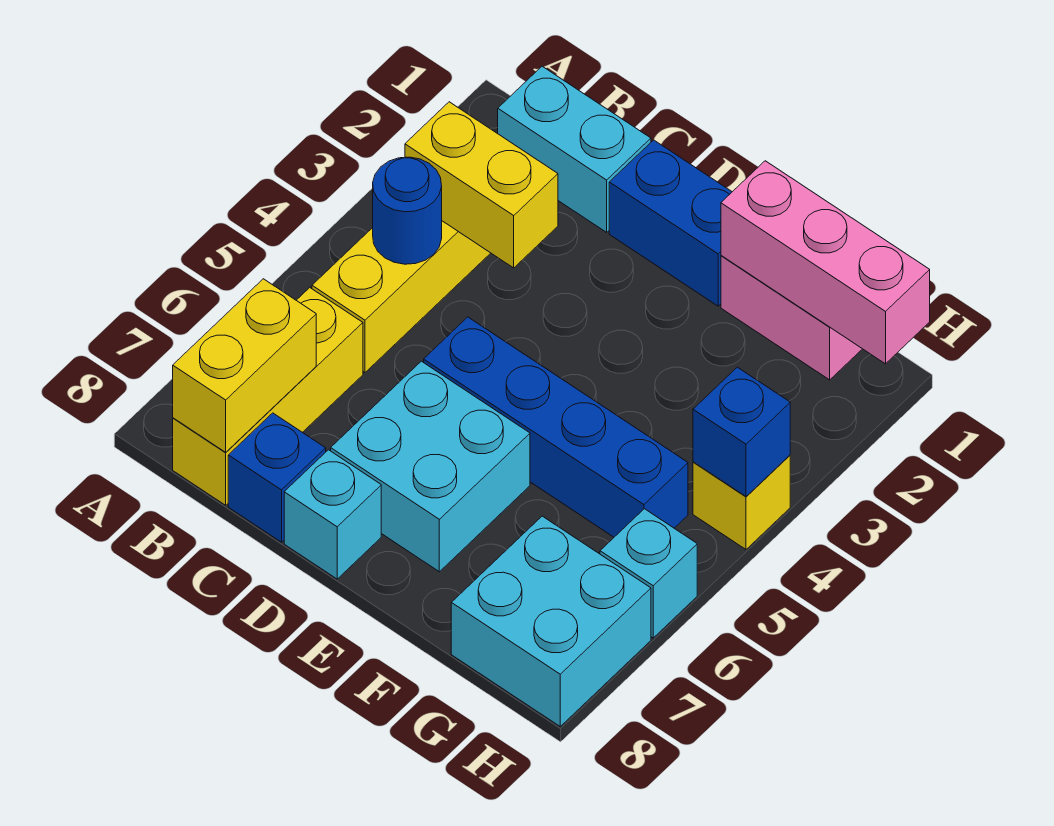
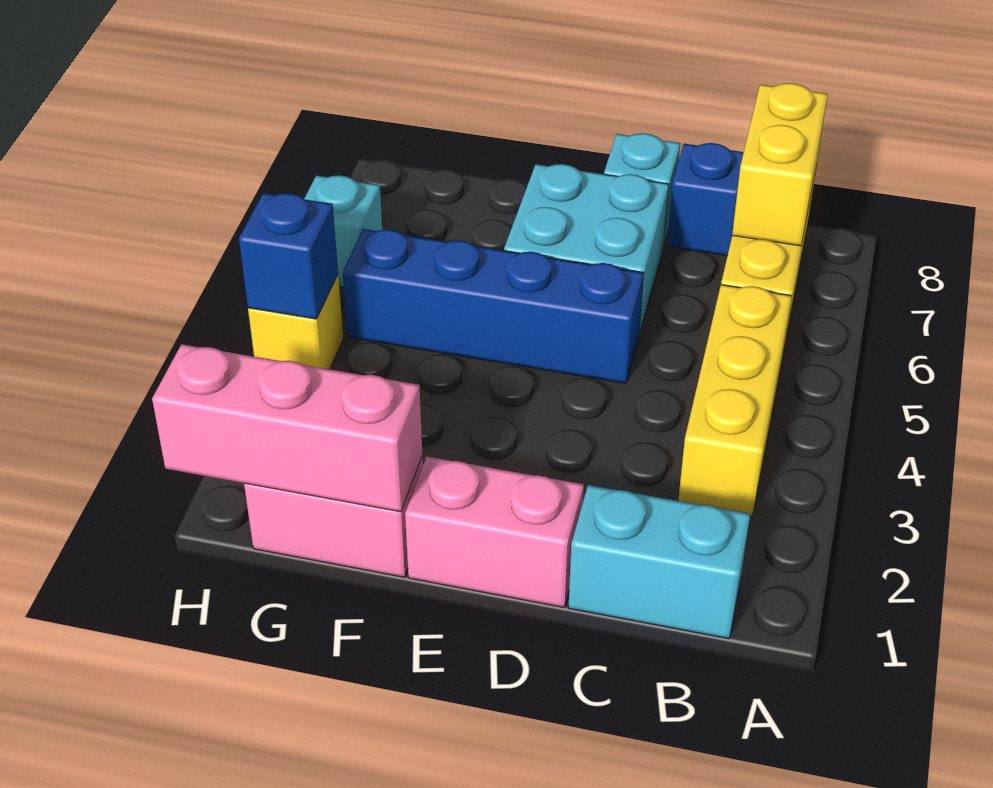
yellow 1x2 brick [405,102,558,268] -> none
blue 1x1 round brick [373,157,442,264] -> none
blue 1x2 brick [609,140,732,306] -> pink 1x2 brick [405,456,584,607]
cyan 2x2 brick [451,516,651,726] -> none

